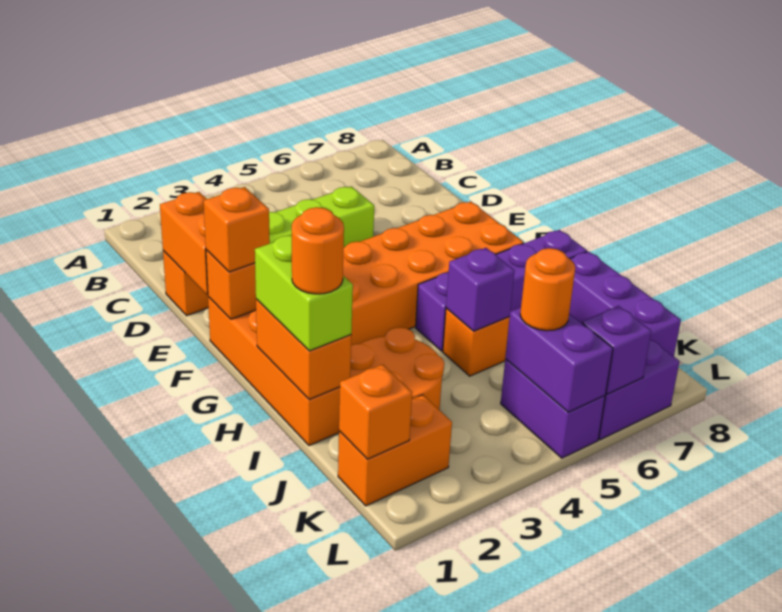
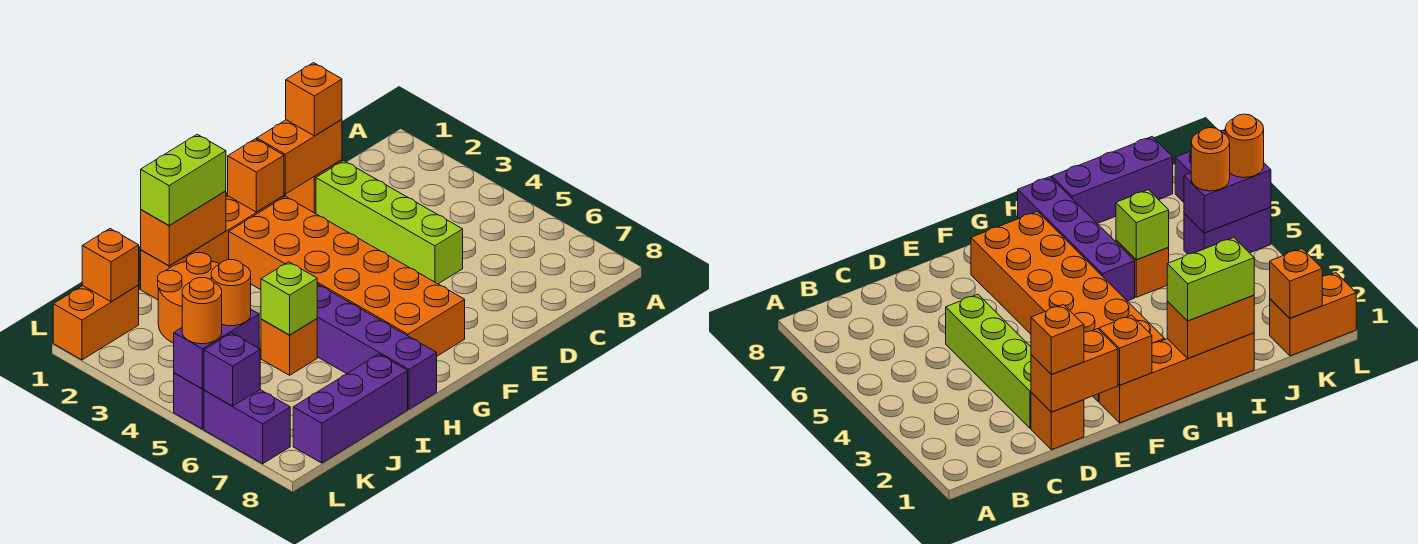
orange 1x1 brick [204,187,270,272] -> orange 1x1 brick moved to [286,63,342,136]
orange 1x1 round brick [292,207,344,294] -> orange 1x1 round brick moved to [182,278,222,344]
purple 1x1 brick [446,248,515,331] -> lime 1x1 brick [261,262,317,335]
orange 1x2 brick [338,395,452,506] -> orange 1x2 brick turned to [53,285,139,360]

